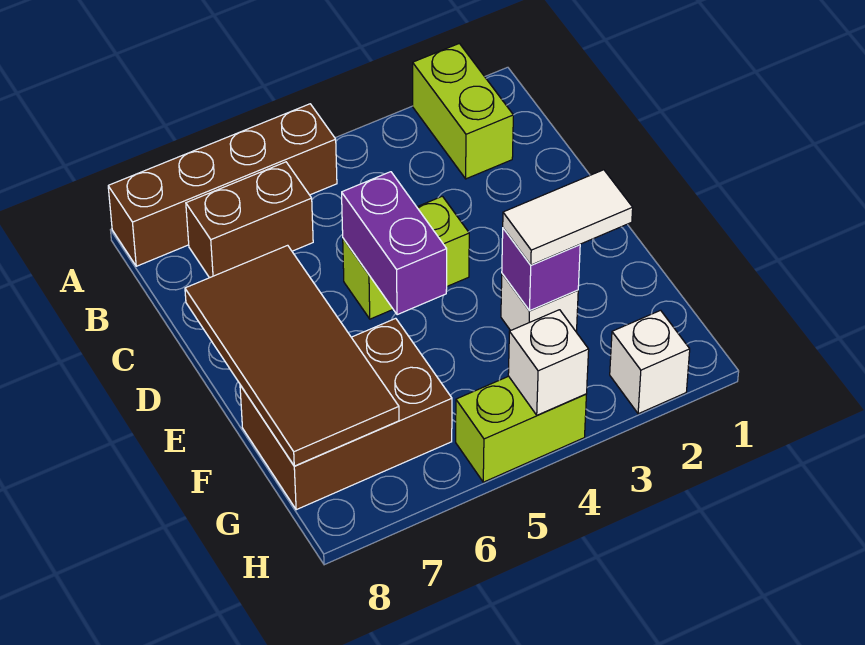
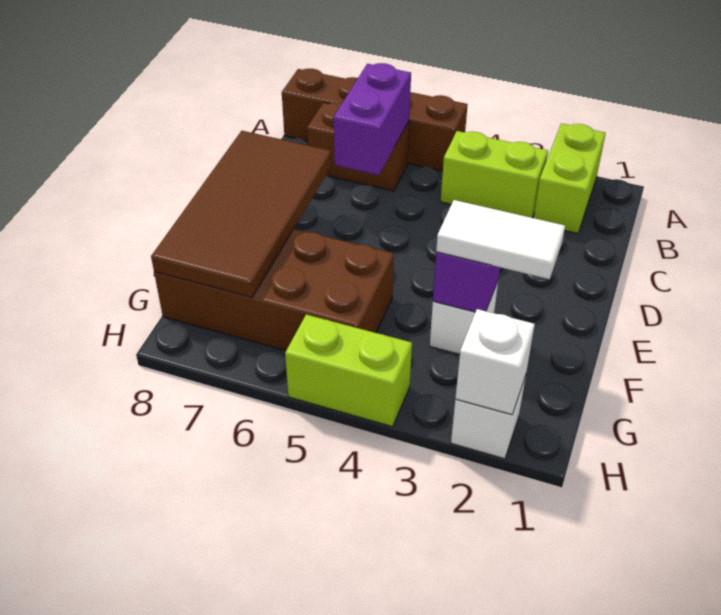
lime 1x2 brick [343,196,469,319] -> lime 1x2 brick moved to [441,131,548,218]
purple 1x2 brick [342,172,447,315] -> purple 1x2 brick moved to [334,63,411,175]
brown 2x3 brick [240,318,452,510] -> brown 2x4 brick [154,229,394,351]
white 1x1 brick [508,310,589,415] -> white 1x1 brick moved to [455,309,535,415]

